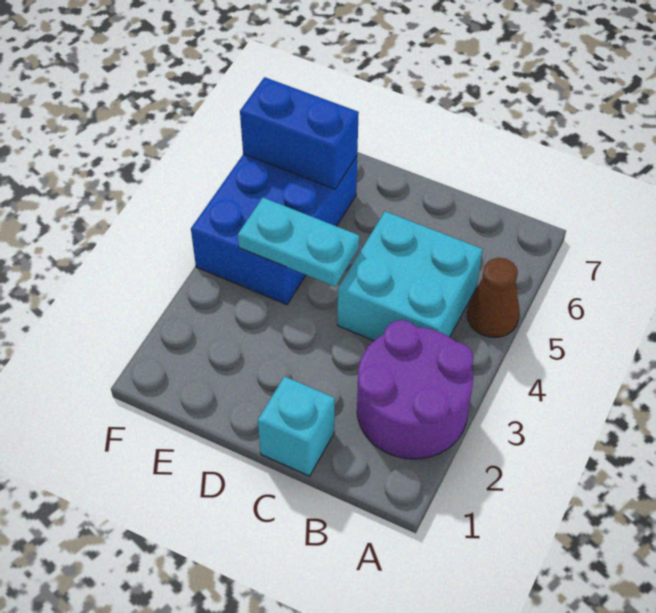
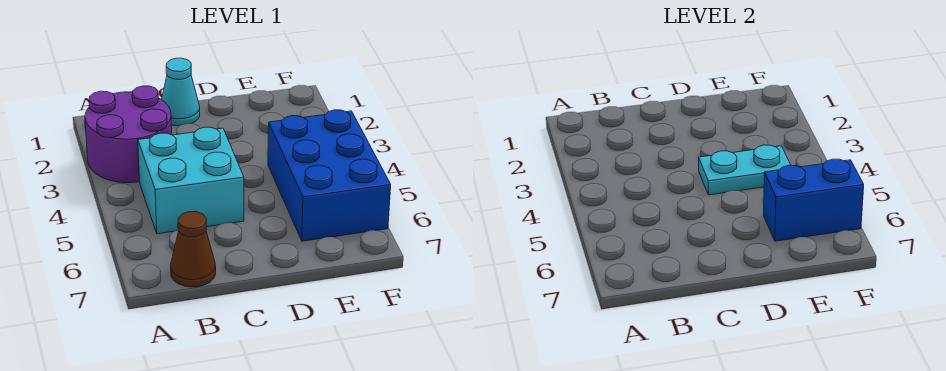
brown 1x1 cone [467,258,520,337] -> brown 1x1 cone moved to [171,212,216,287]
cyan 1x1 brick [258,376,335,476] -> cyan 1x1 cone [162,58,200,126]

